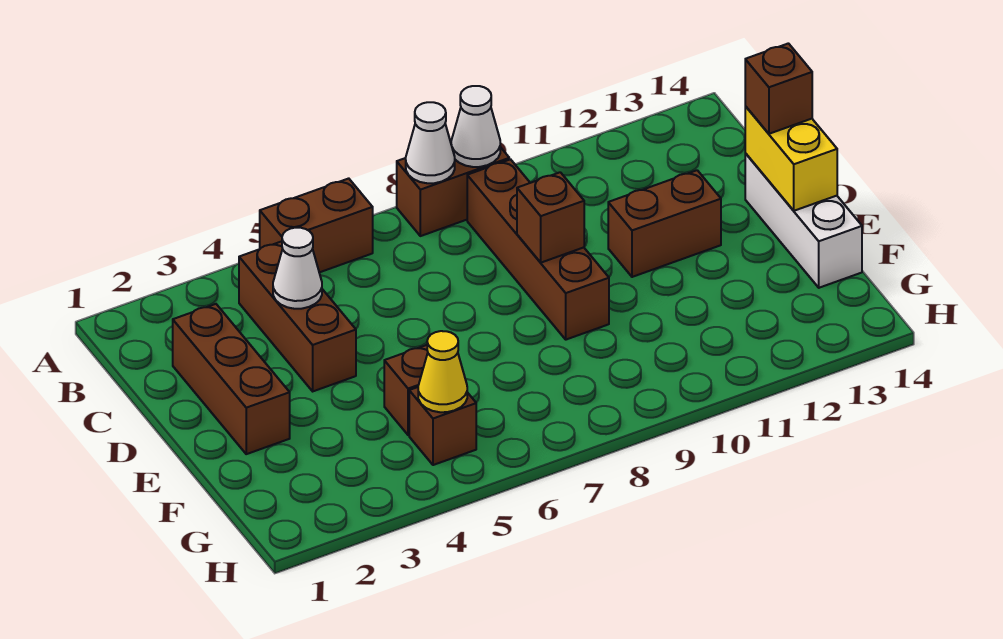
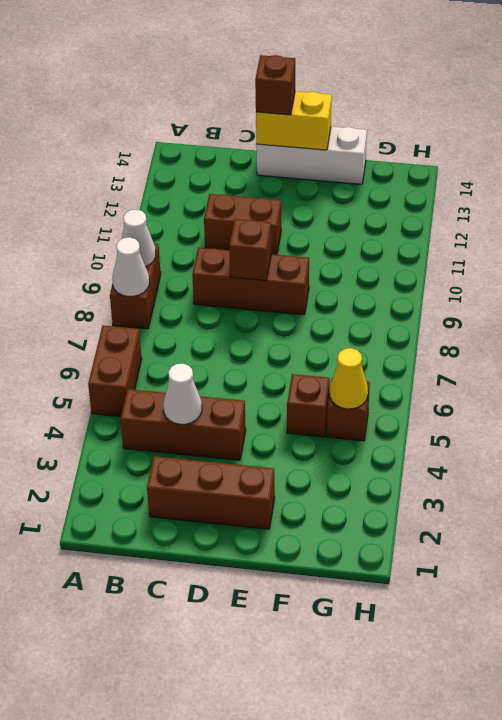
brown 1x4 brick [467,159,609,340] -> brown 1x3 brick [192,248,309,315]
brown 1x2 brick [608,170,721,277] -> brown 1x2 brick turned to [204,194,281,255]

